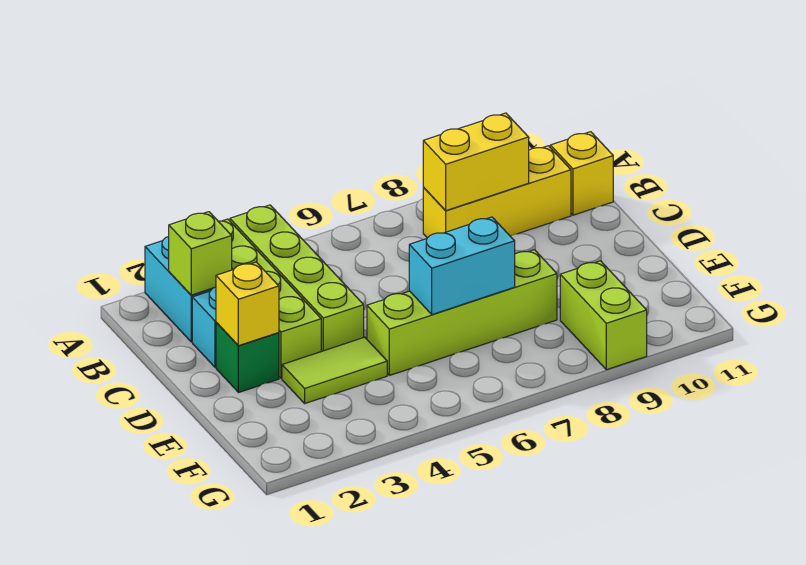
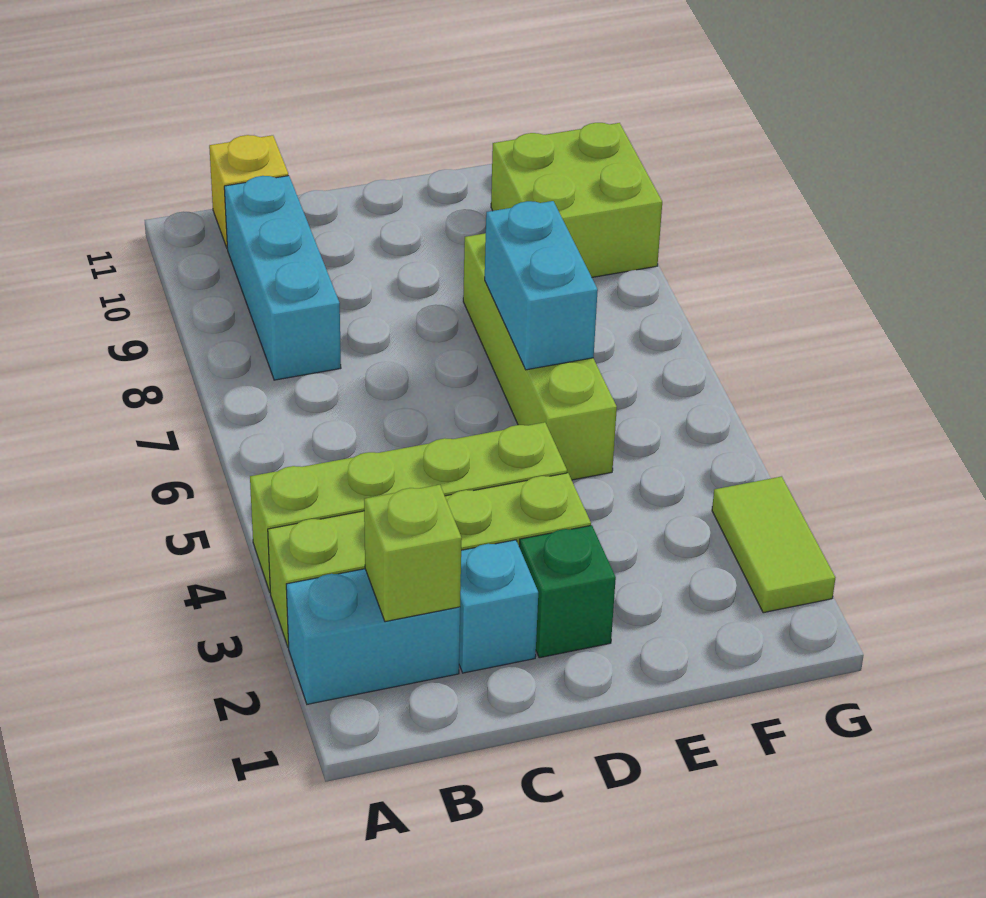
yellow 1x3 brick [423,146,571,238] -> cyan 1x3 brick [224,176,341,380]
yellow 1x2 brick [423,113,529,211] -> none
yellow 1x1 brick [216,262,279,346] -> none
lime 1x2 tile [282,337,387,403] -> lime 1x2 tile moved to [712,476,835,613]
lime 1x2 brick [560,261,647,370] -> lime 2x2 brick [491,123,662,277]

